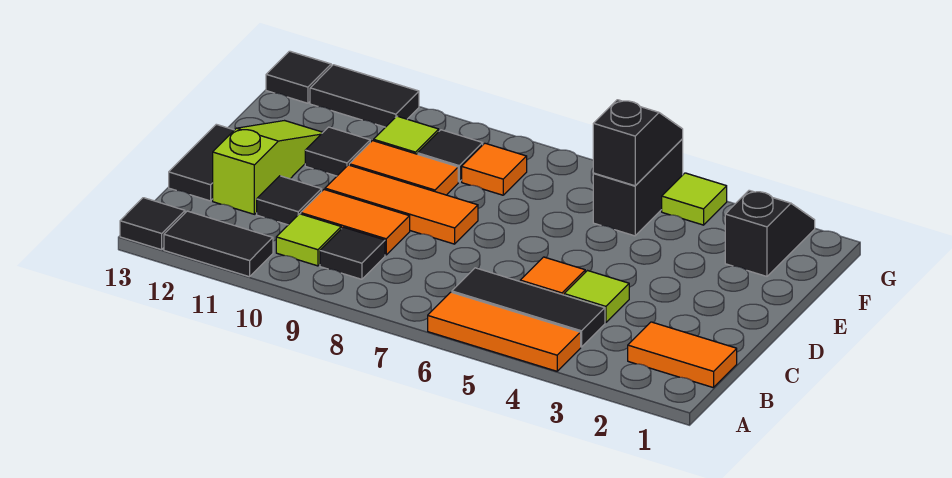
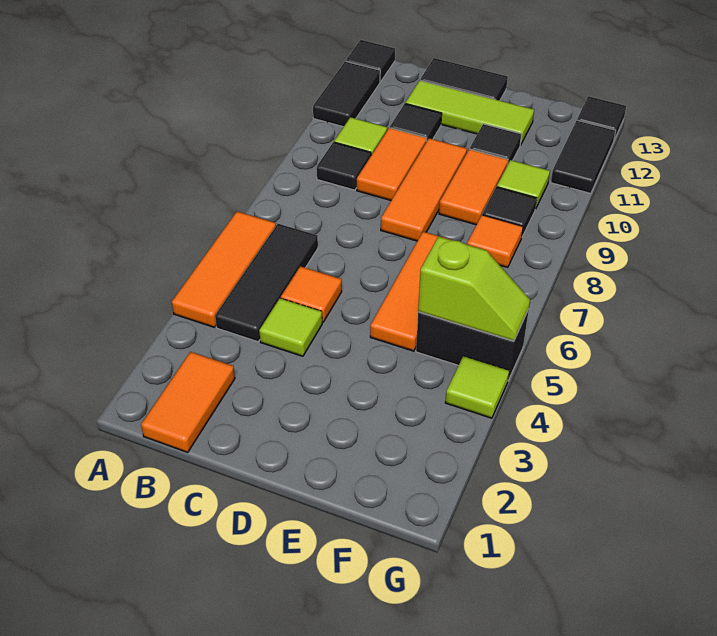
lime 1x3 slope [213,121,323,214] -> lime 1x3 tile [405,80,534,145]
none -> orange 1x3 tile [370,232,451,351]
black 1x2 slope [725,190,815,276] -> none
black 1x2 slope [593,100,683,186] -> lime 1x2 slope [418,236,530,341]

